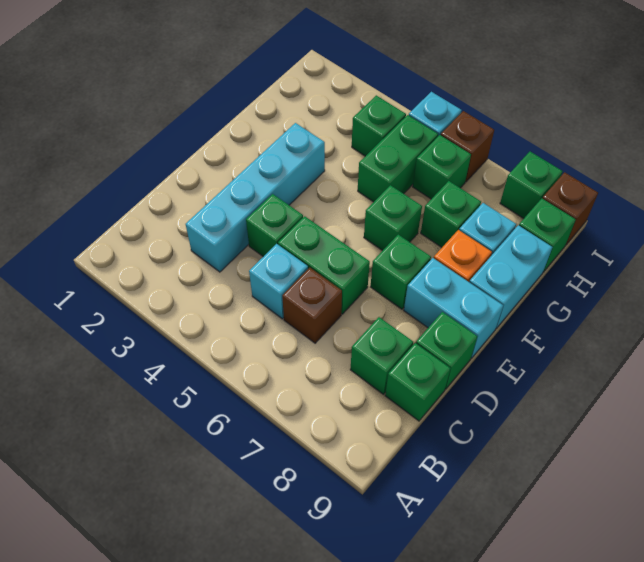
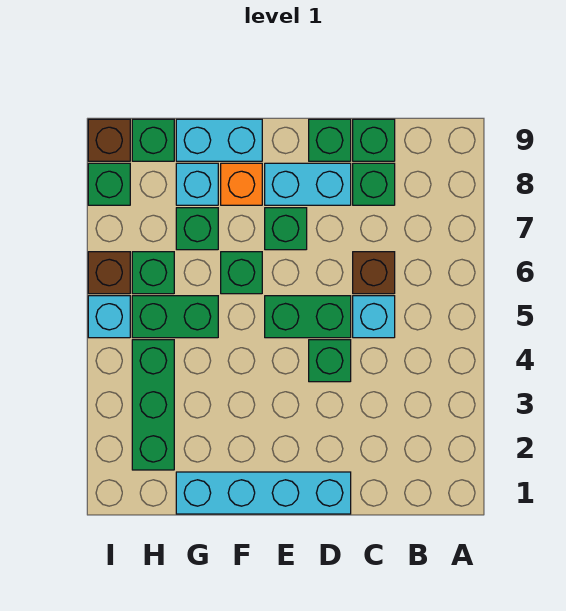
cyan 1x4 brick [186,123,325,272] -> cyan 1x4 brick moved to [176,472,351,514]
green 1x2 brick [278,216,370,314] -> green 1x2 brick turned to [265,296,351,338]
cyan 1x2 brick [404,258,503,358] -> cyan 1x2 brick turned to [265,163,351,205]
green 1x1 brick [352,95,406,156] -> green 1x3 brick [132,340,174,470]

